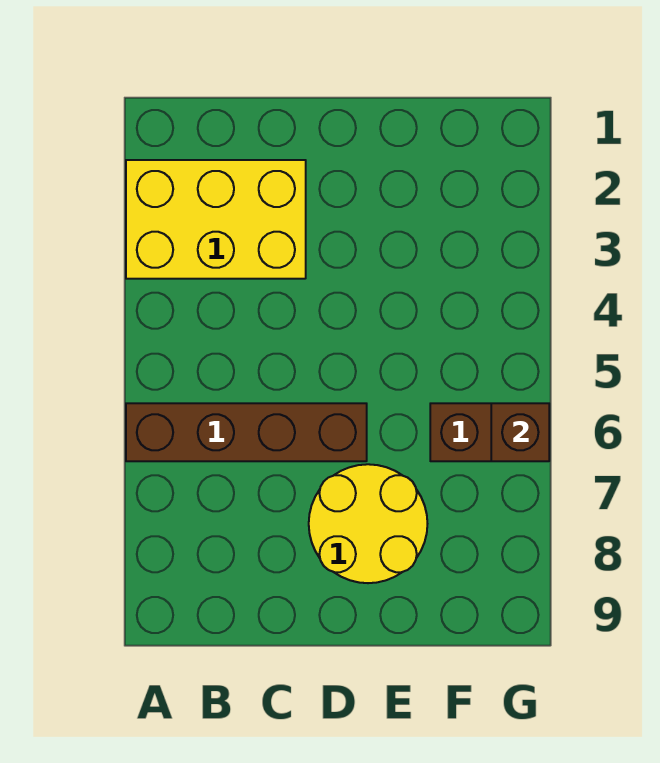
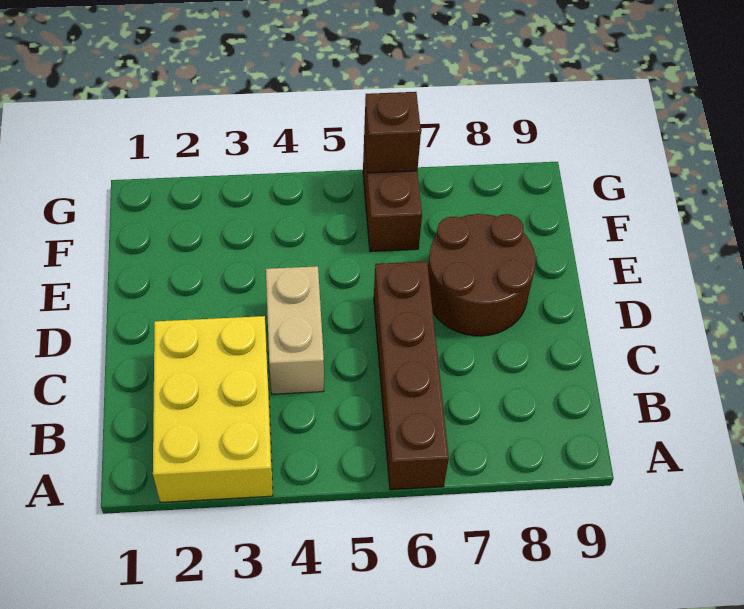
none -> tan 1x2 brick [266,266,324,394]
yellow 2x2 round brick [309,464,427,583] -> brown 2x2 round brick [428,214,536,336]

